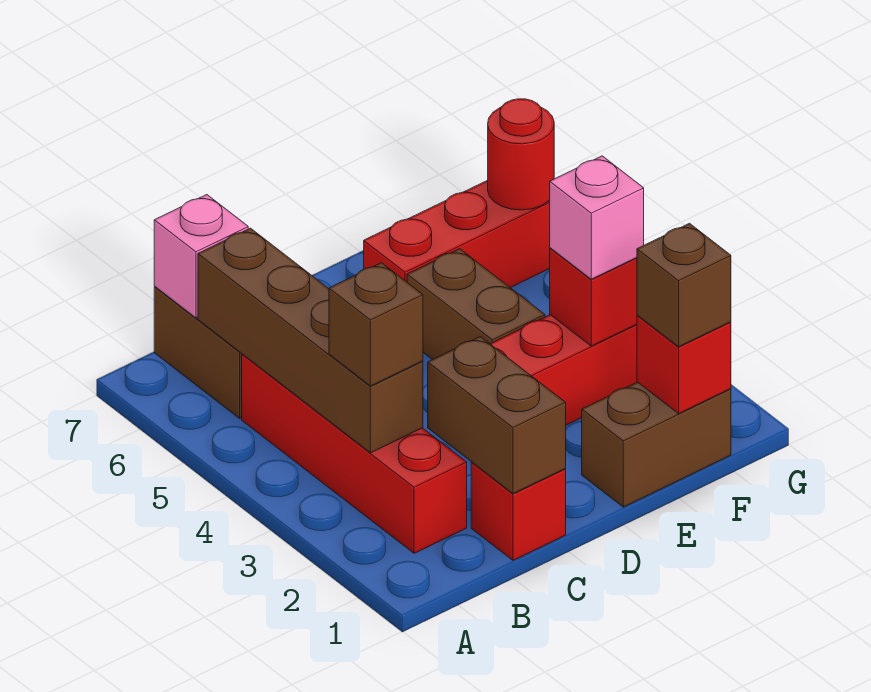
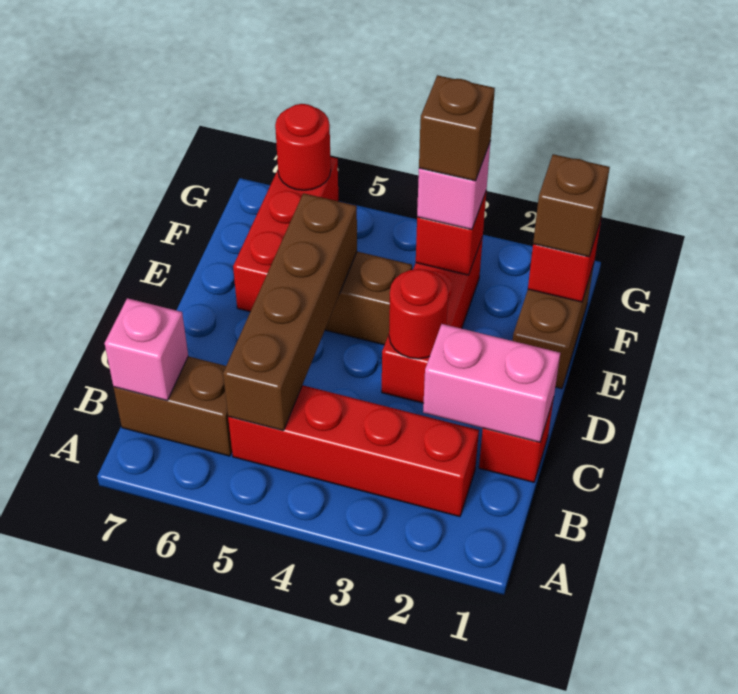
brown 1x4 brick [198,228,423,453] -> brown 1x4 brick turned to [223,193,357,431]
brown 1x1 brick [329,263,423,386] -> brown 1x1 brick moved to [419,75,495,181]
brown 1x2 brick [428,337,566,494] -> pink 1x2 brick [423,324,560,442]
none -> red 1x1 round brick [389,269,448,359]

